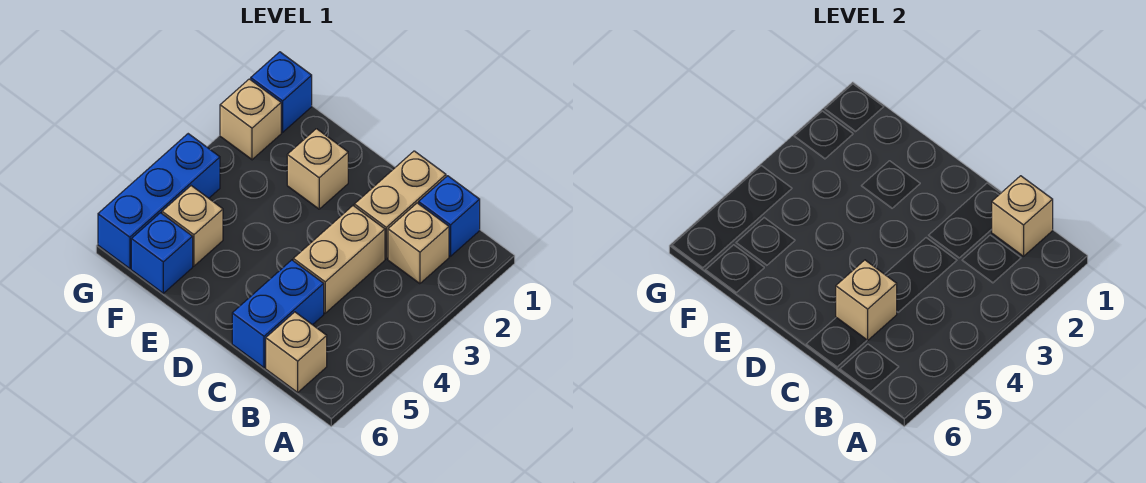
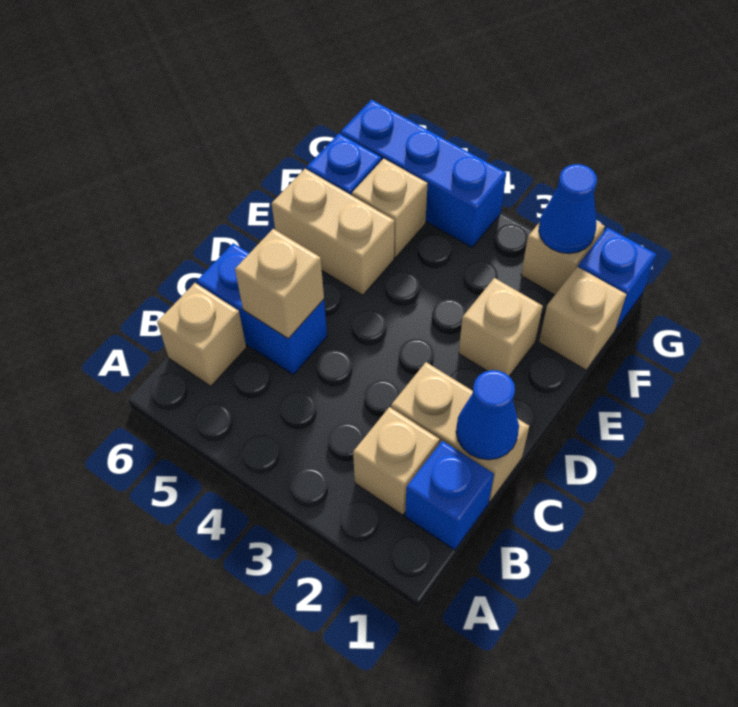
tan 1x1 brick [991,176,1053,256] -> tan 1x1 brick moved to [539,267,627,370]
none -> blue 1x1 cone [456,370,519,460]
tan 1x2 brick [293,206,385,313] -> tan 1x2 brick moved to [272,169,394,295]
none -> blue 1x1 cone [539,164,597,254]

